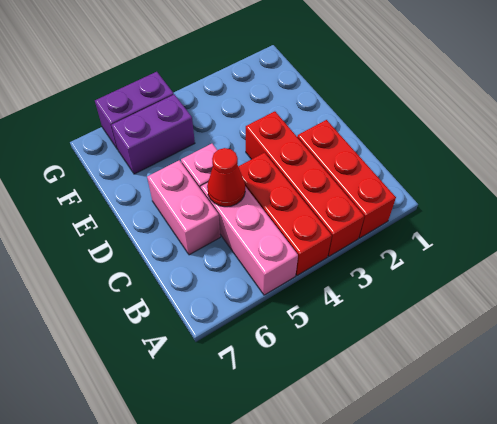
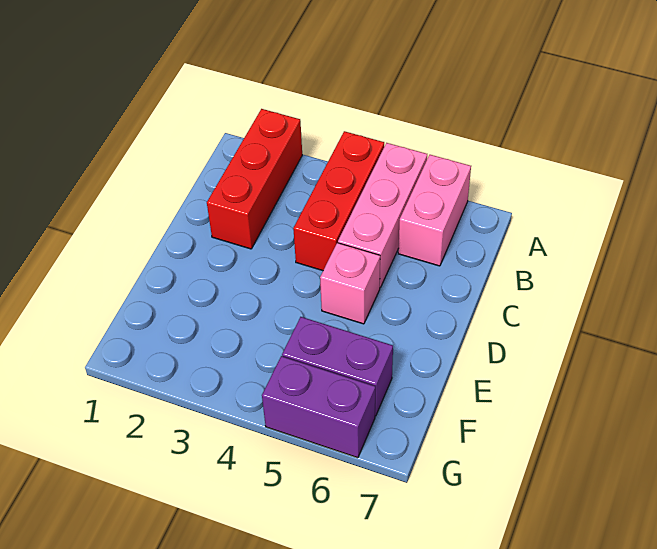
red 1x4 brick [246,111,364,256] -> none
red 1x1 cone [207,148,245,207] -> none
pink 1x2 brick [147,160,220,255] -> pink 1x2 brick moved to [398,155,471,266]

